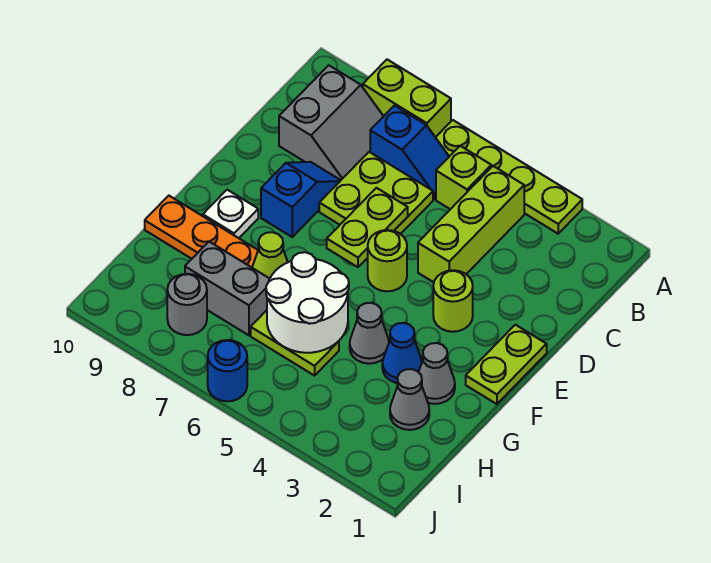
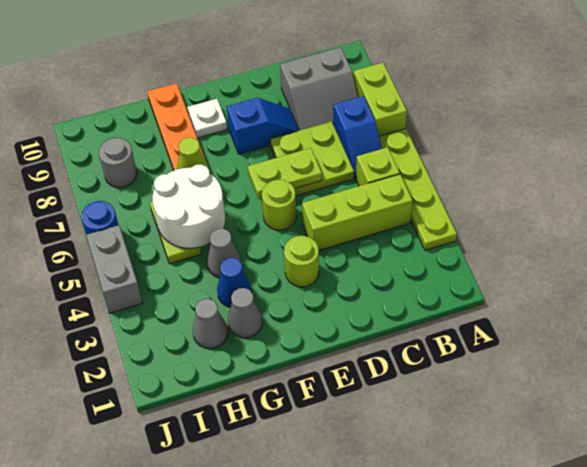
lime 1x2 plate [466,325,547,404] -> none
grey 1x2 brick [185,242,270,335] -> grey 1x2 brick moved to [86,225,142,313]

